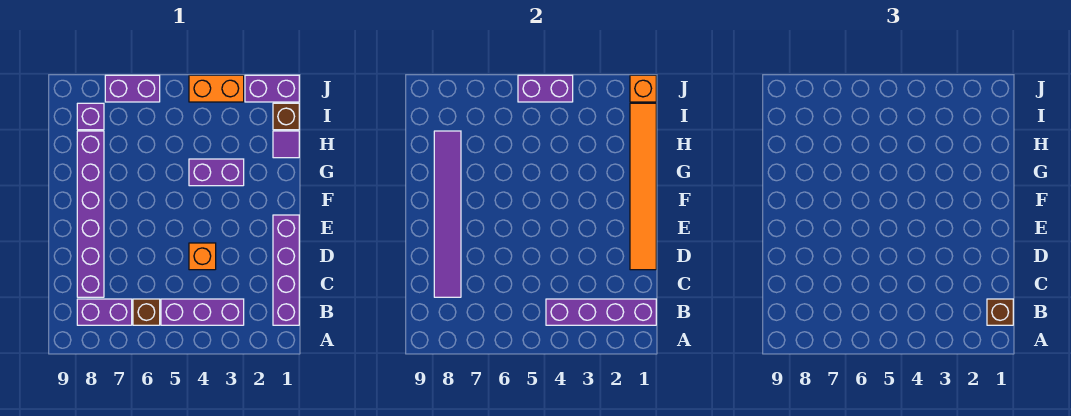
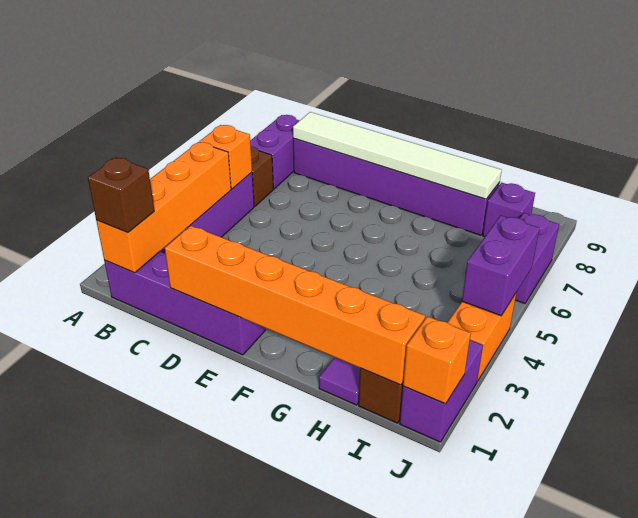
purple 1x4 brick [546,299,656,325] -> orange 1x4 brick [96,142,231,273]
purple 1x6 tile [434,131,461,297] -> white 1x6 tile [293,112,502,199]
orange 1x6 tile [630,103,656,270] -> orange 1x6 brick [165,225,425,385]
orange 1x1 brick [189,243,216,270] -> orange 1x1 brick moved to [199,125,252,189]
purple 1x2 brick [189,159,244,186] -> none

